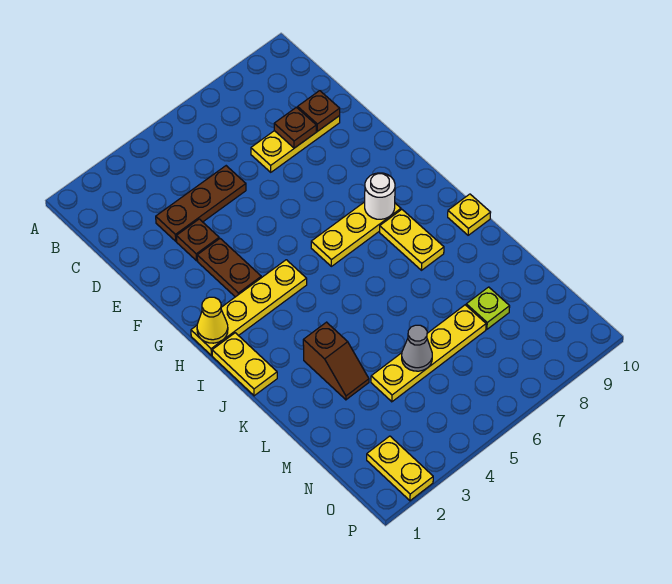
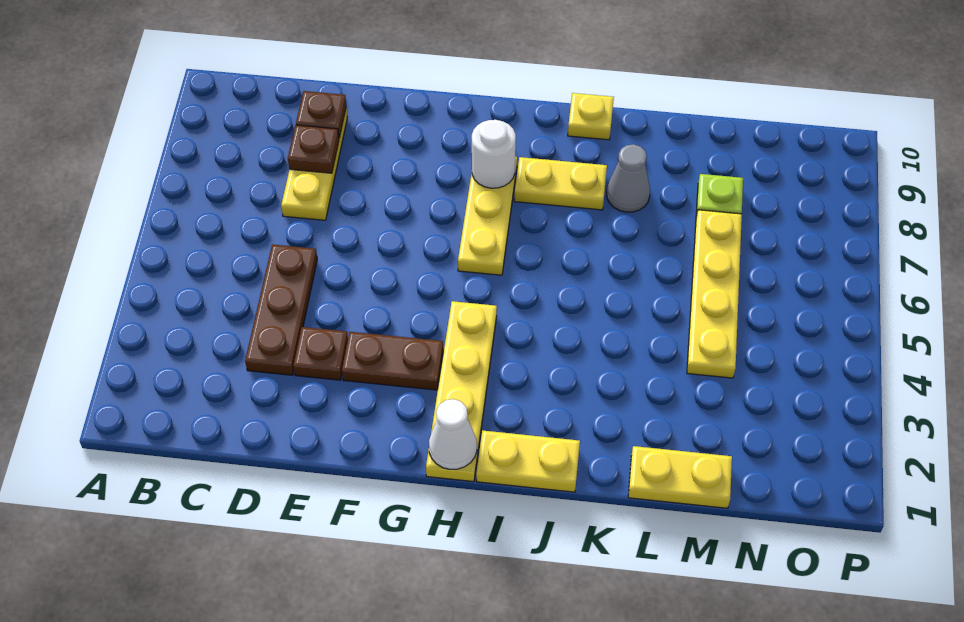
yellow 1x1 cone [197,297,228,343] -> white 1x1 cone [429,399,477,469]
brown 1x2 slope [303,322,369,400] -> none
grey 1x1 cone [402,325,432,371] -> grey 1x1 cone moved to [607,144,650,212]
yellow 1x2 plate [367,436,433,501] -> yellow 1x2 plate moved to [628,446,732,508]

